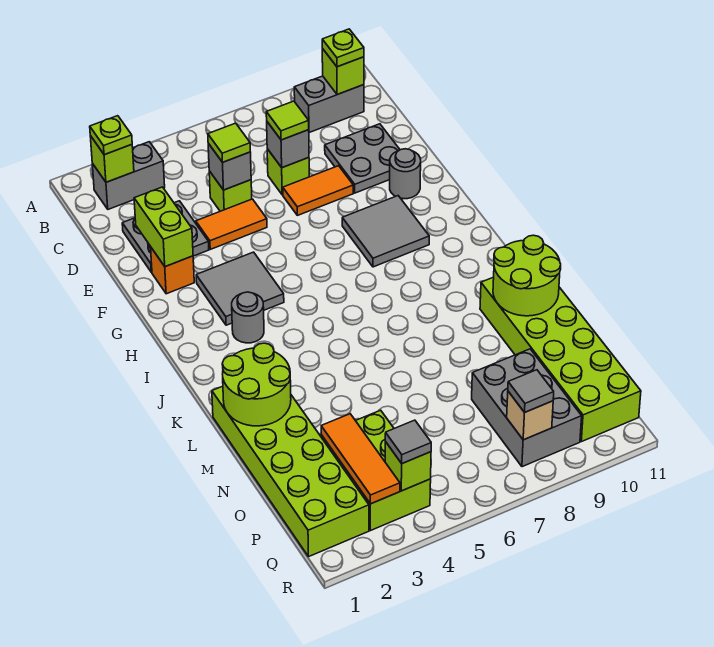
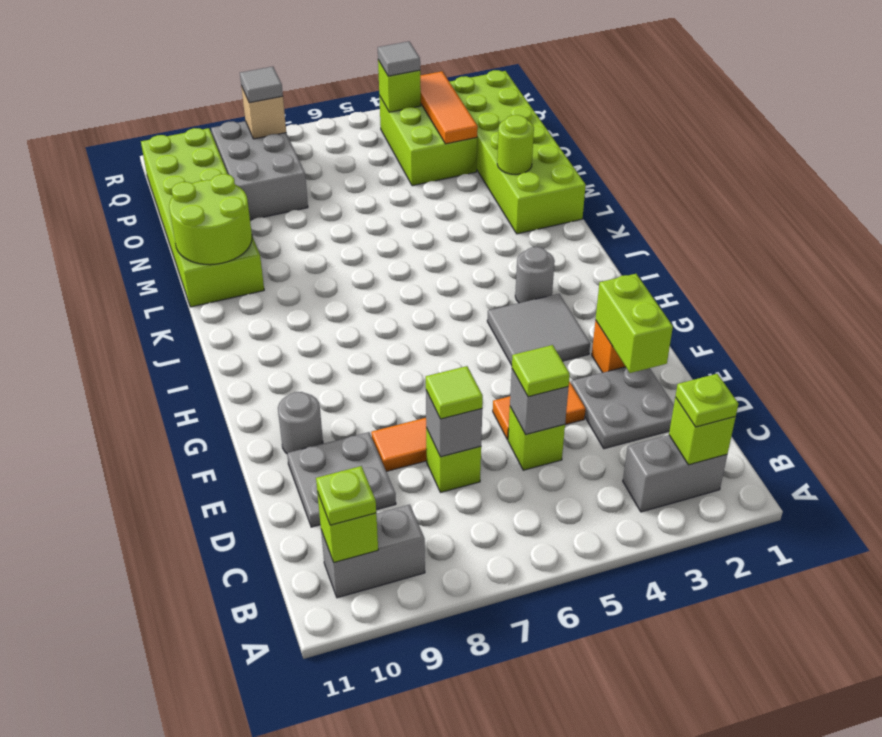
grey 2x2 tile [342,196,429,267] -> none
lime 2x2 round brick [222,343,291,426] -> lime 1x1 round brick [497,115,534,175]

